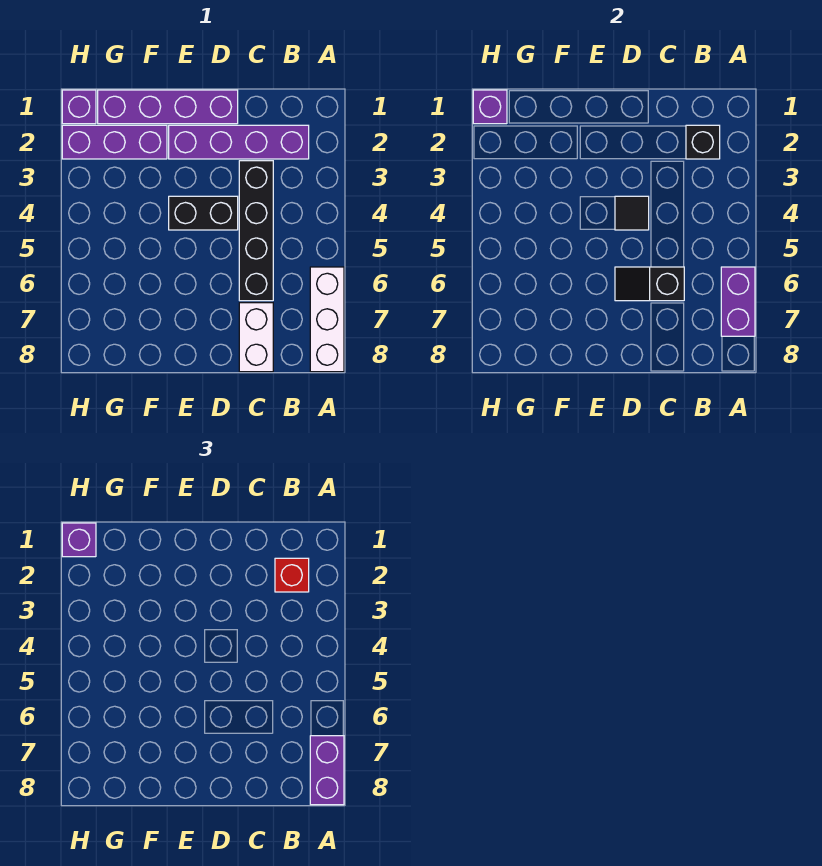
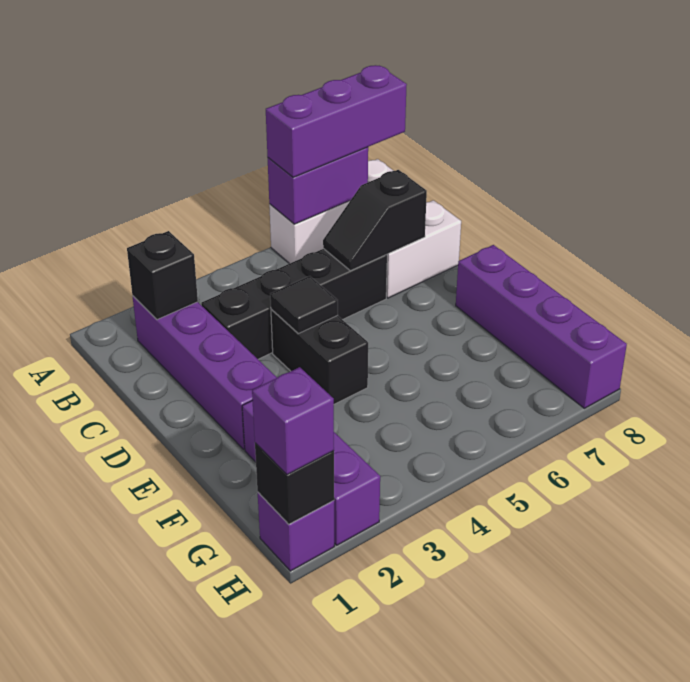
purple 1x2 brick [310,736,344,805] -> purple 1x3 brick [266,65,407,177]
red 1x1 brick [275,558,309,592] -> none
black 1x2 slope [615,267,684,301] -> black 1x2 slope turned to [323,170,427,271]
purple 1x4 brick [98,90,238,124] -> purple 1x4 brick moved to [456,245,627,408]
purple 1x1 brick [473,90,507,124] -> black 1x1 brick [255,443,334,524]

